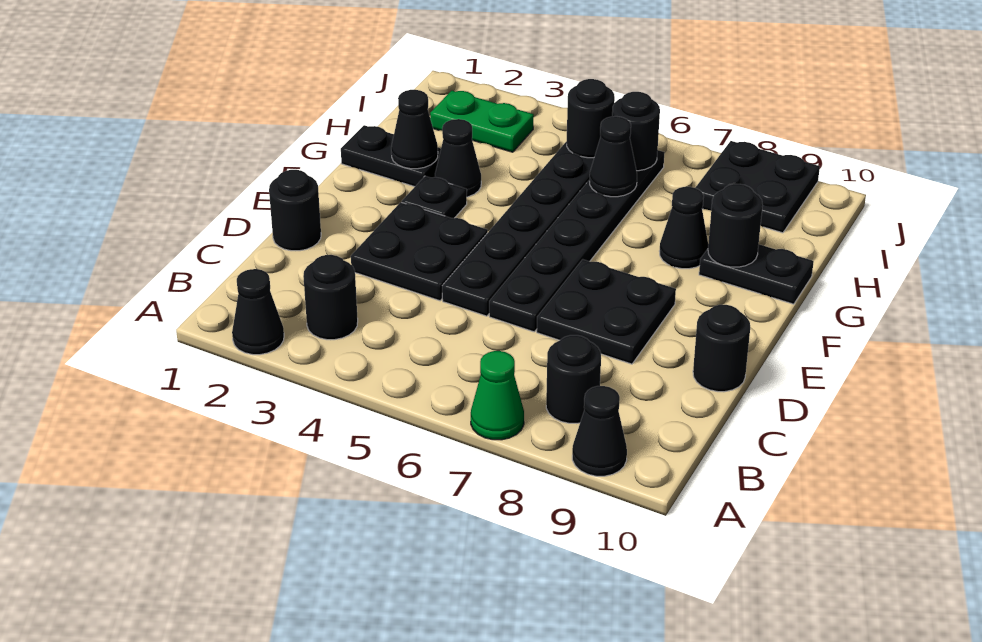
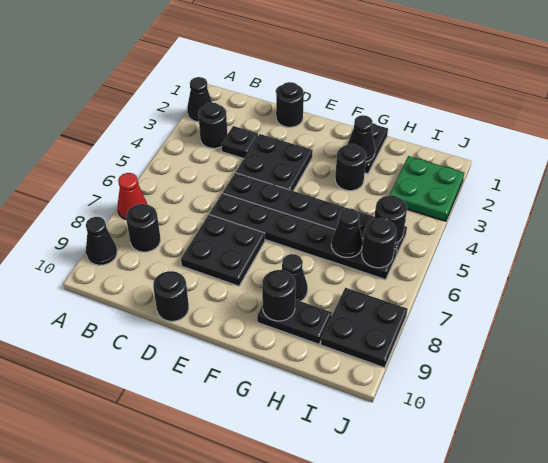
green 1x1 cone [471,351,524,440] -> red 1x1 cone [117,173,147,219]
black 1x1 plate [402,176,467,218] -> black 1x1 plate moved to [221,126,258,159]
black 1x1 cone [435,119,481,197] -> black 1x1 round brick [335,144,366,191]
black 1x2 plate [699,244,814,304] -> black 1x2 plate turned to [257,300,332,344]
green 1x2 plate [430,91,534,152] -> green 2x2 plate [390,156,464,221]

